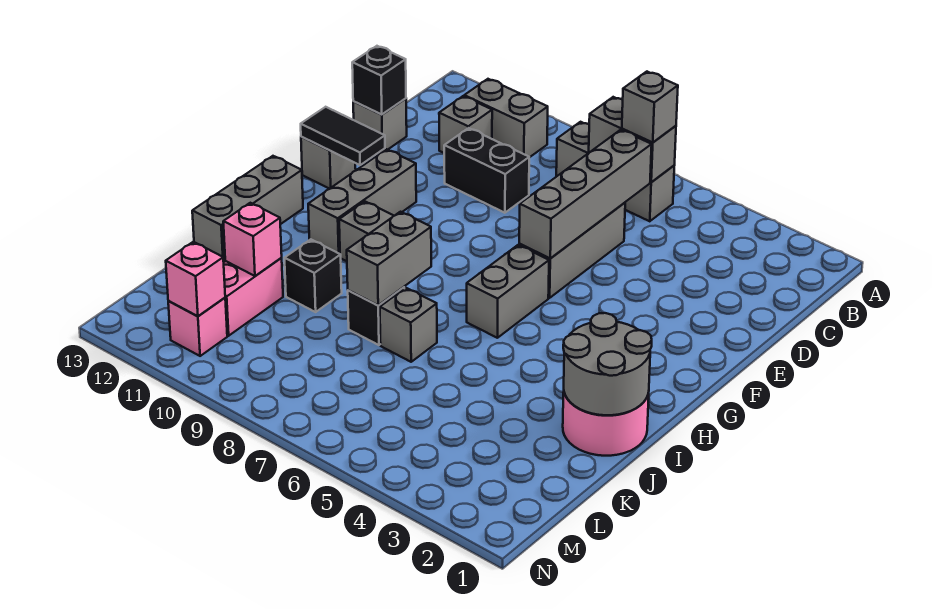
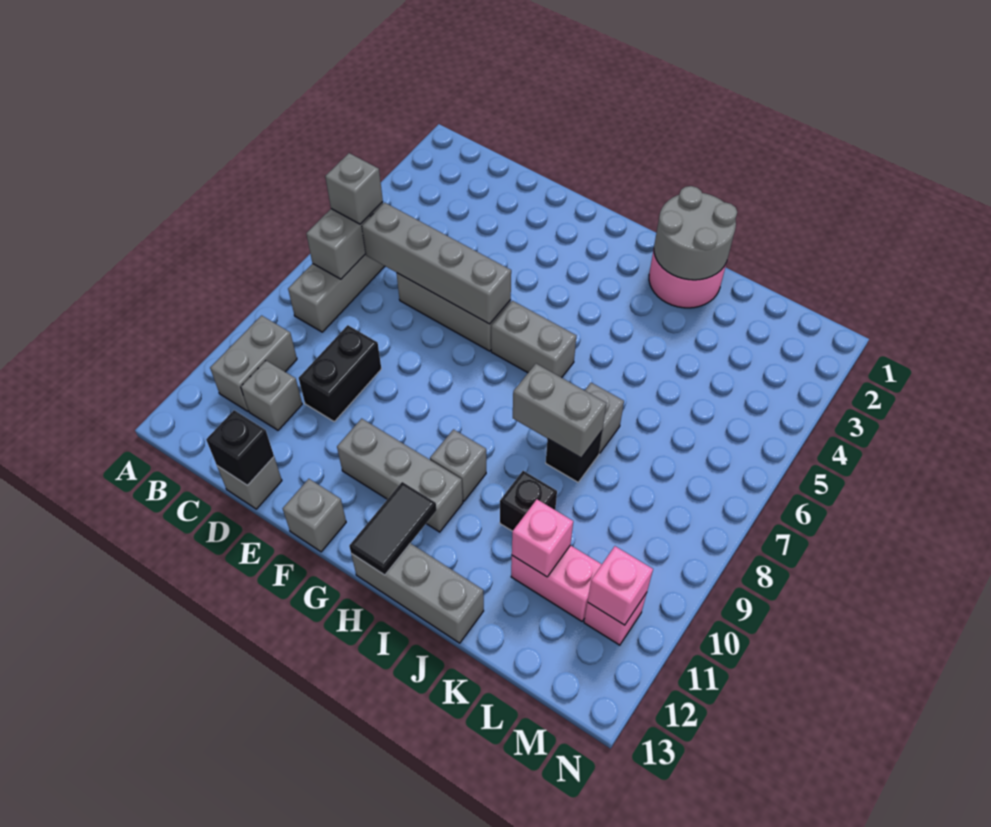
black 1x2 tile [301,107,385,165] -> black 1x2 tile moved to [349,482,436,575]

